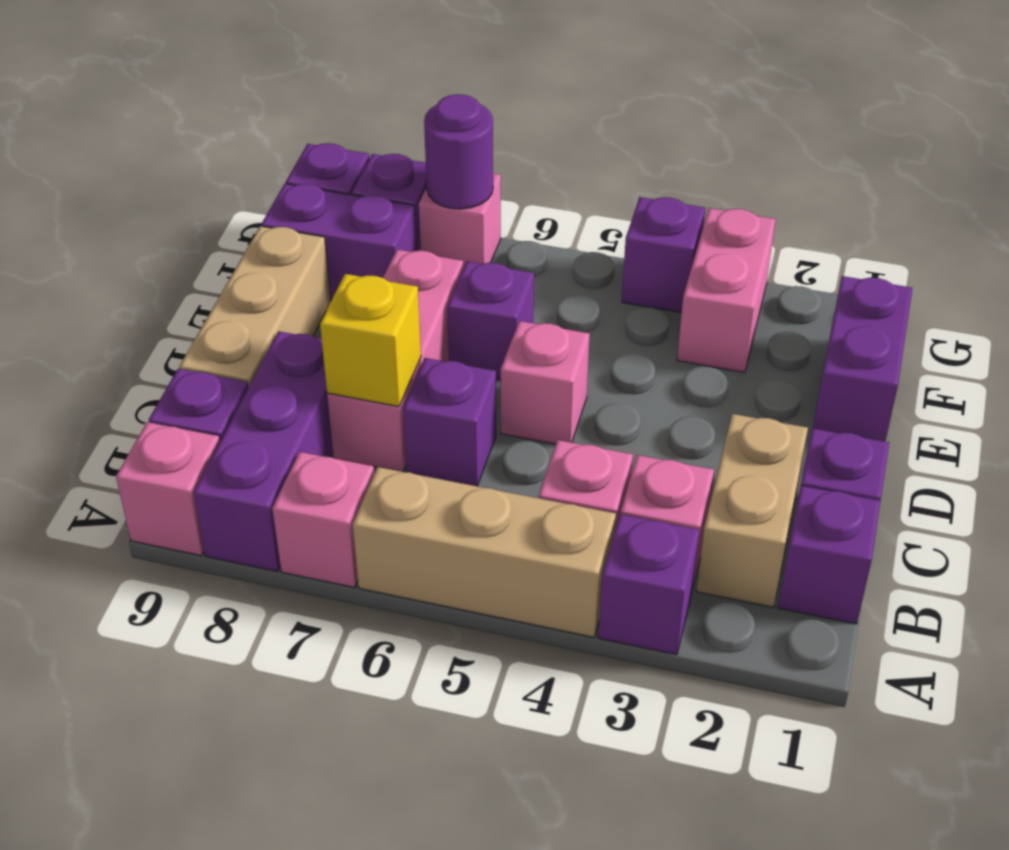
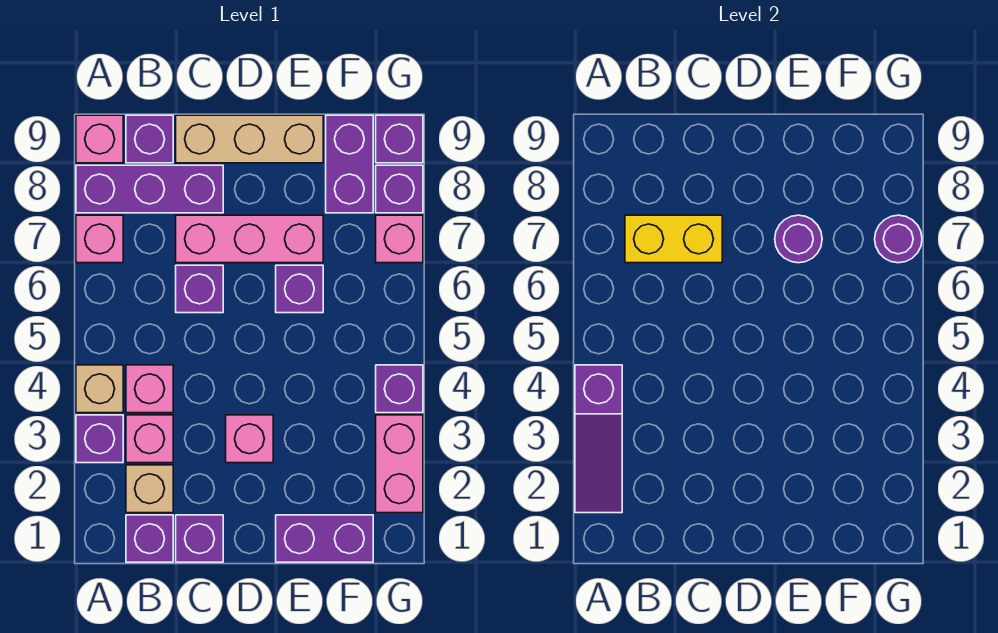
none -> purple 1x3 slope [575,365,622,513]
tan 1x3 brick [353,467,616,637] -> tan 1x1 brick [76,365,123,413]
tan 1x2 brick [696,414,808,607] -> tan 1x1 brick [126,465,173,513]
yellow 1x1 brick [320,274,421,407] -> yellow 1x2 brick [625,215,722,263]
pink 1x1 brick [501,321,590,444] -> pink 1x1 brick moved to [226,415,273,463]
none -> purple 1x1 round brick [775,215,822,263]
pink 1x2 brick [677,208,776,373] -> pink 1x2 brick turned to [376,415,423,513]

